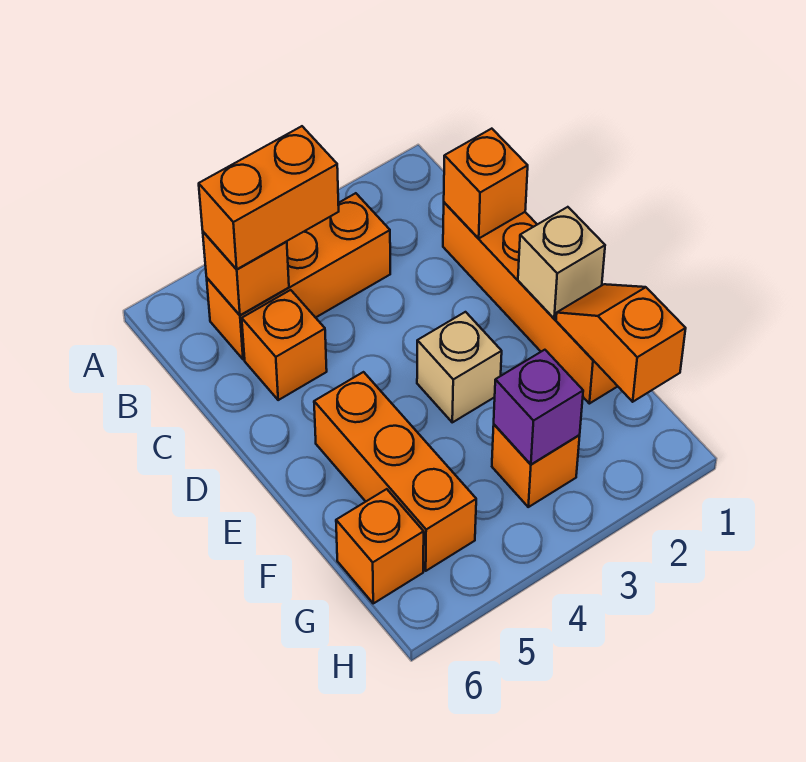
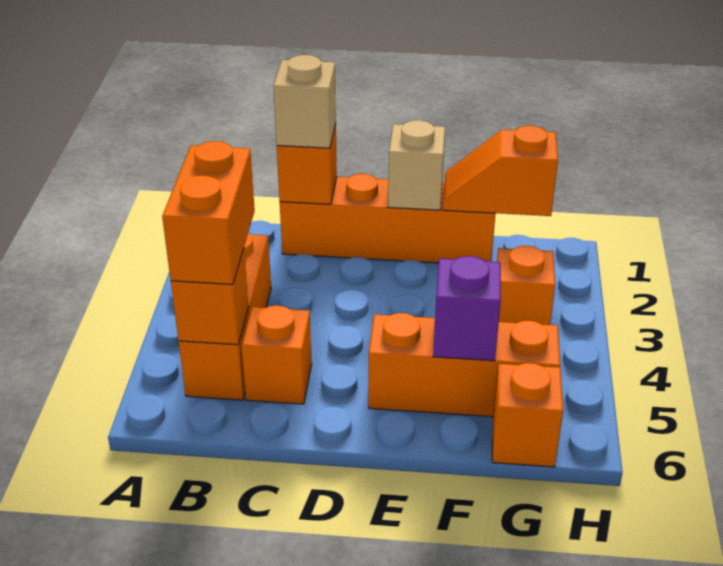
tan 1x1 brick [417,312,502,422] -> tan 1x1 brick moved to [273,55,336,148]
purple 1x1 brick [494,350,583,465] -> purple 1x1 brick moved to [433,256,501,361]

